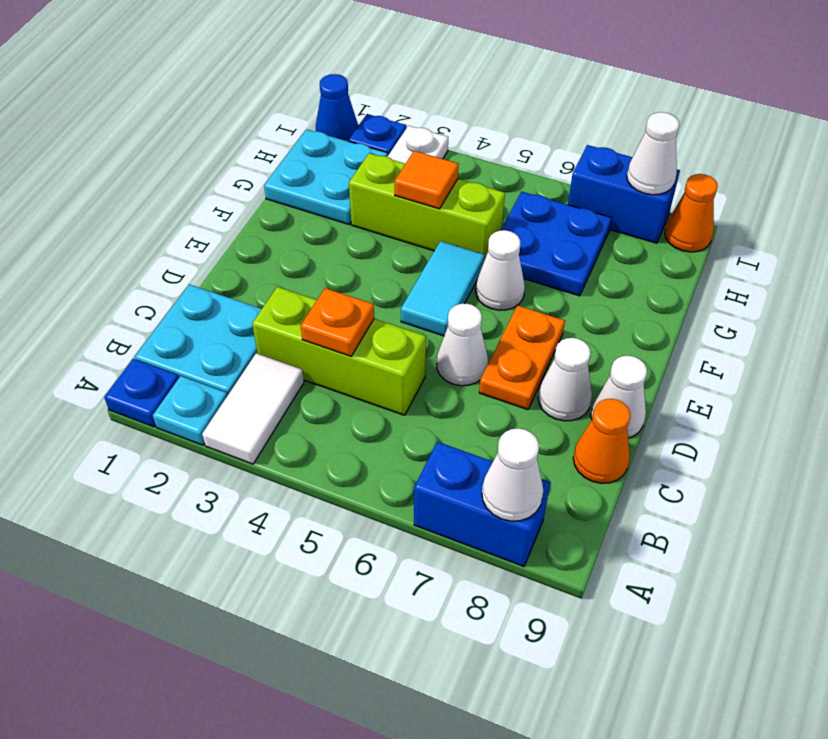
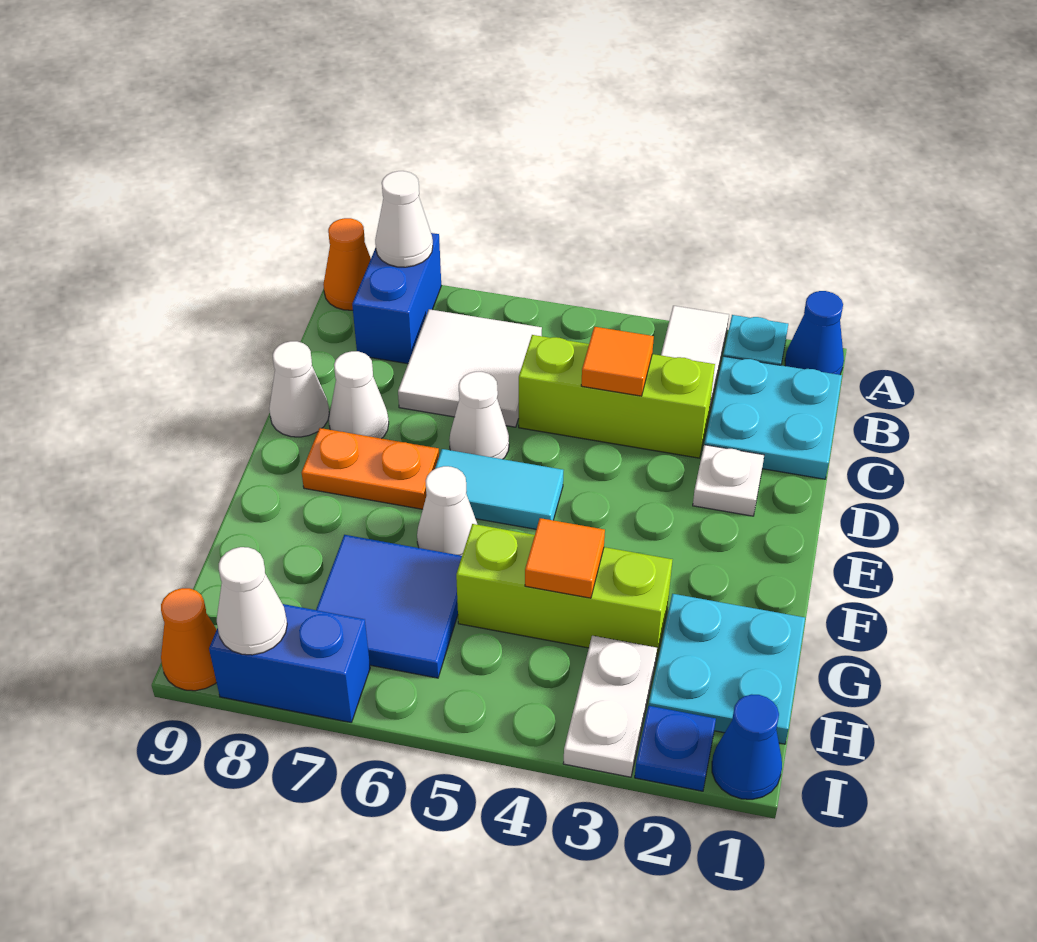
blue 1x1 plate [104,359,179,427] -> blue 1x1 cone [785,291,844,375]
blue 1x2 brick [414,442,550,566] -> blue 1x2 brick turned to [352,233,441,364]
none -> white 2x2 tile [398,309,542,427]
orange 1x1 plate [301,288,374,356] -> orange 1x1 tile [581,327,654,396]
orange 1x1 cone [573,399,630,483] -> orange 1x1 cone moved to [323,218,371,310]
none -> white 1x1 plate [693,445,764,516]
orange 1x2 plate [479,305,565,410] -> orange 1x2 plate turned to [302,428,439,509]
cyan 1x2 tile [401,241,485,336] -> cyan 1x2 tile turned to [435,449,563,529]
blue 2x2 plate [500,192,612,296] -> blue 2x2 tile [316,535,462,678]

